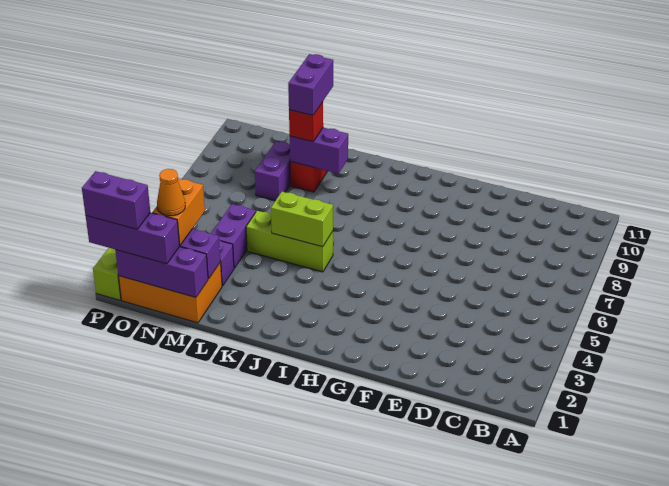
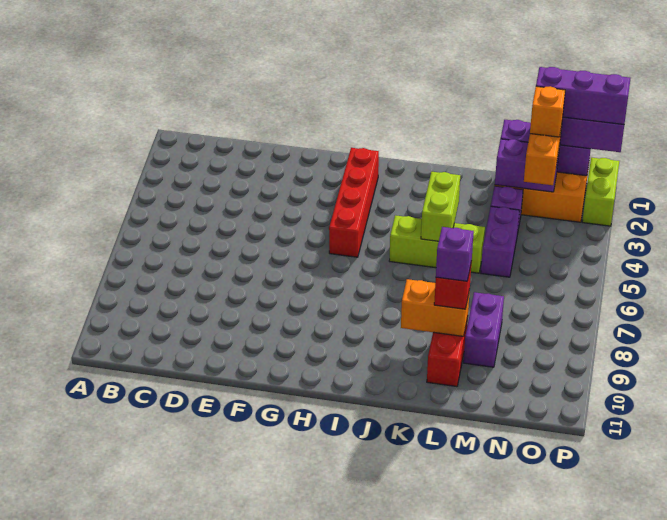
none -> red 1x4 brick [329,148,379,257]
lime 1x2 brick [271,192,333,247] -> lime 1x2 brick turned to [421,172,460,242]
purple 1x2 brick [290,128,348,174] -> orange 1x2 brick [401,279,470,336]
purple 1x2 brick [288,54,333,115] -> purple 1x1 brick [436,227,474,281]
orange 1x1 cone [157,169,185,216] -> orange 1x1 brick [530,86,565,137]
purple 1x2 brick [82,171,150,229] -> purple 1x3 brick [536,67,631,125]

